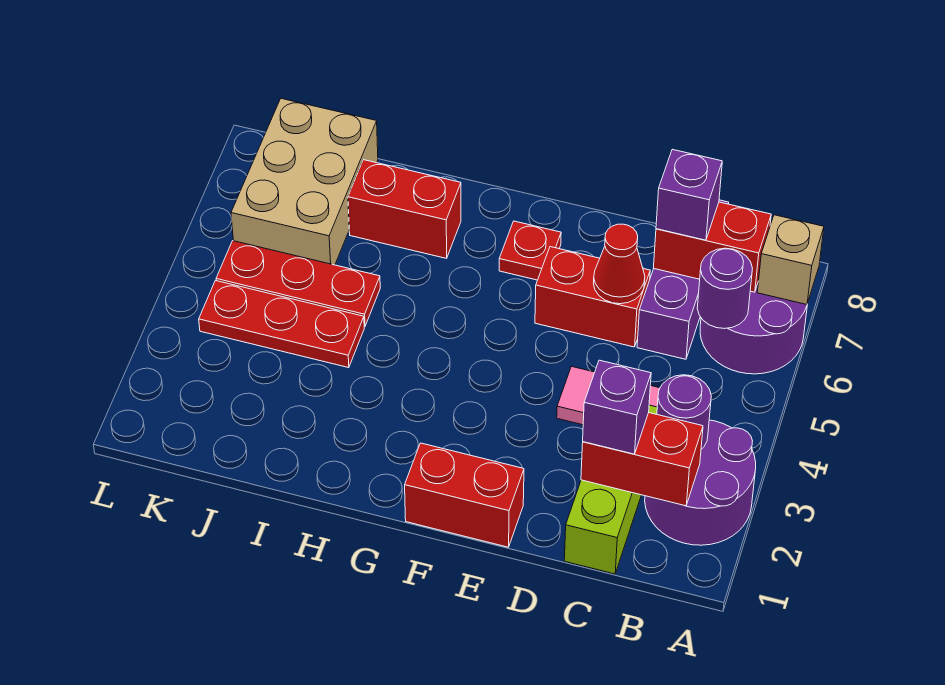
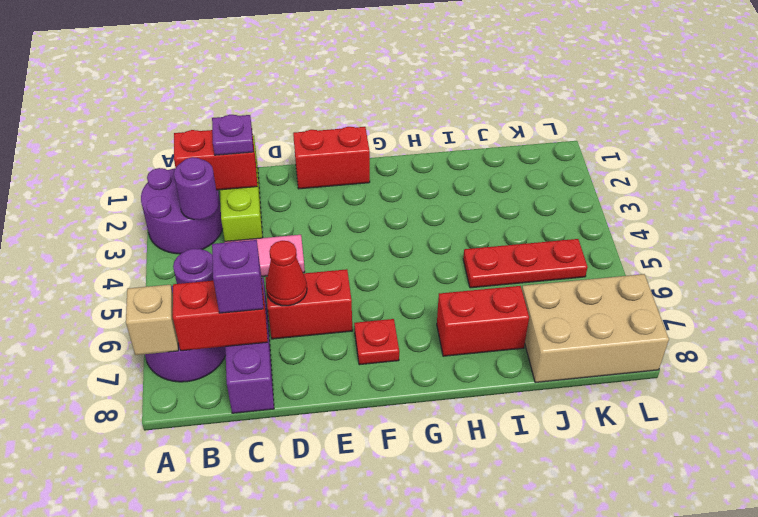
purple 1x1 brick [583,360,651,454] -> purple 1x1 plate [212,115,253,155]
red 1x3 plate [199,281,364,368] -> none
tan 2x3 brick [231,99,378,265] -> tan 2x3 brick turned to [522,274,669,383]

